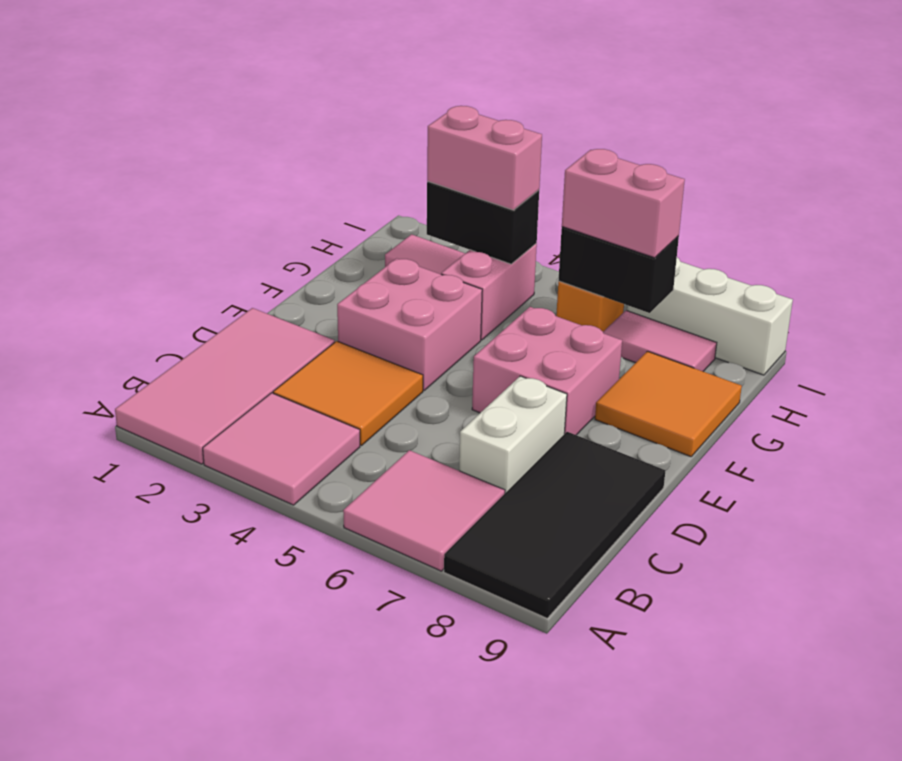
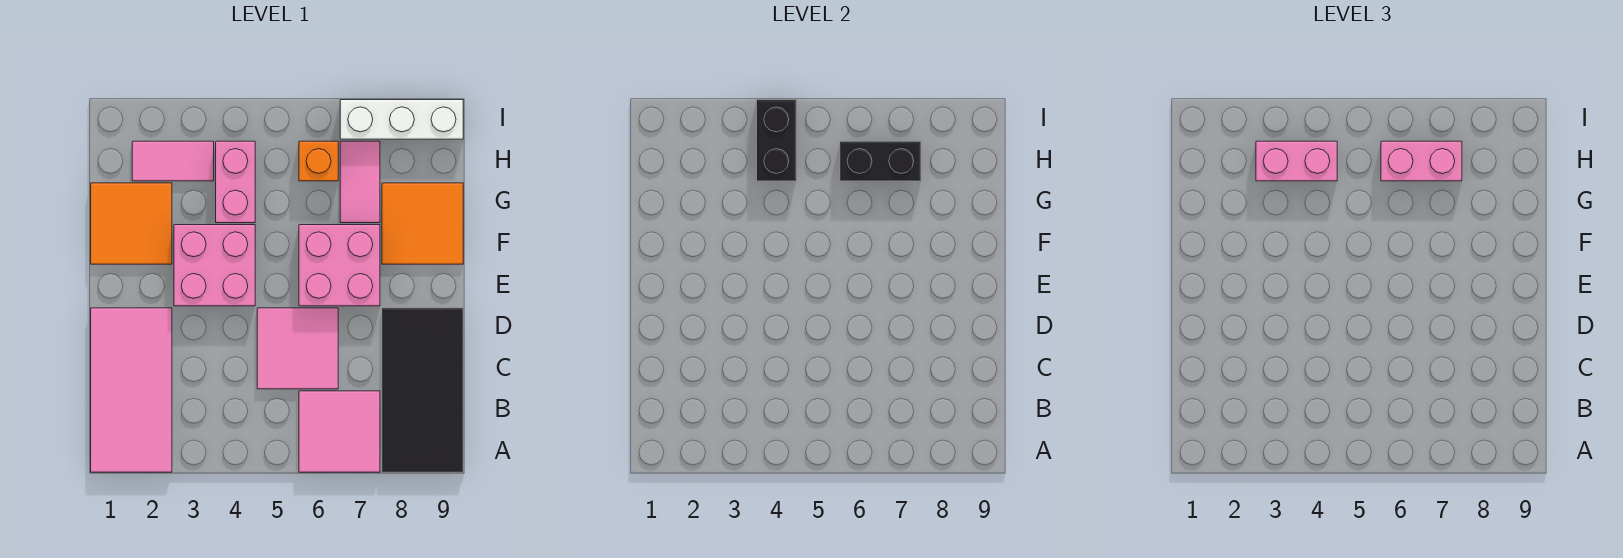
pink 2x2 tile [203,393,360,505] -> pink 2x2 tile moved to [257,308,338,389]
orange 2x2 tile [273,341,423,445] -> orange 2x2 tile moved to [91,183,172,264]
white 1x2 brick [459,376,567,493] -> none
black 1x2 brick [427,181,539,264] -> black 1x2 brick turned to [757,100,796,181]
pink 1x2 tile [603,310,717,371] -> pink 1x2 tile turned to [340,141,380,223]

